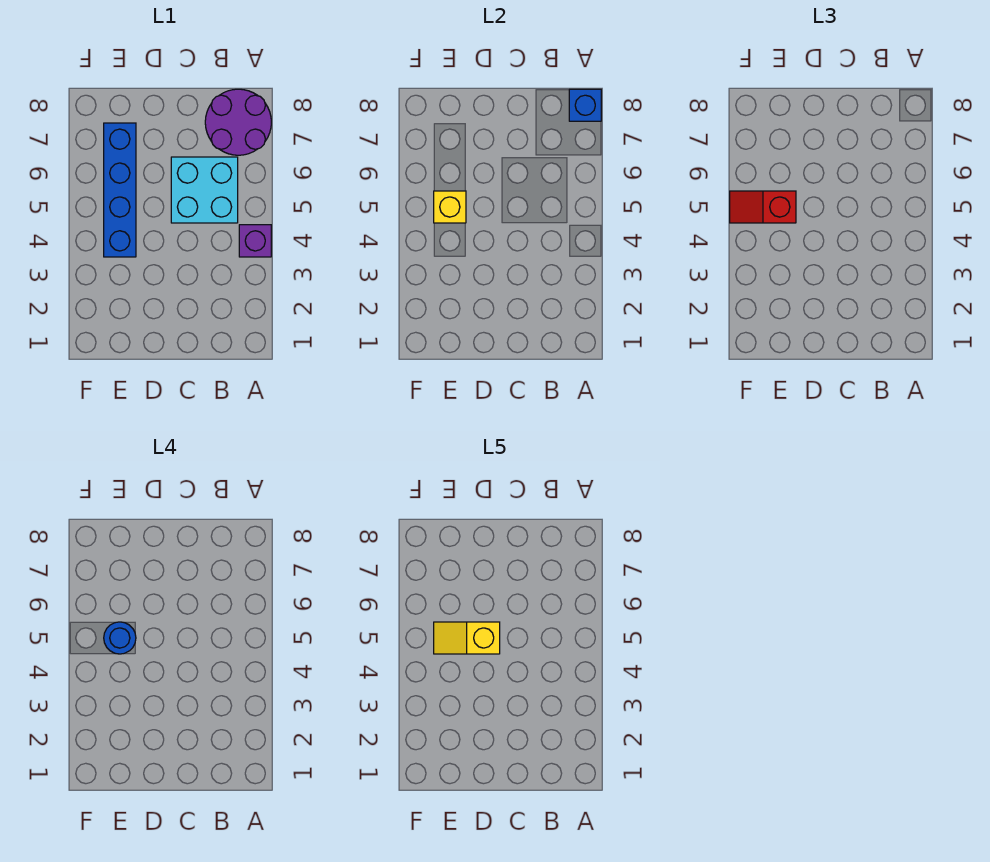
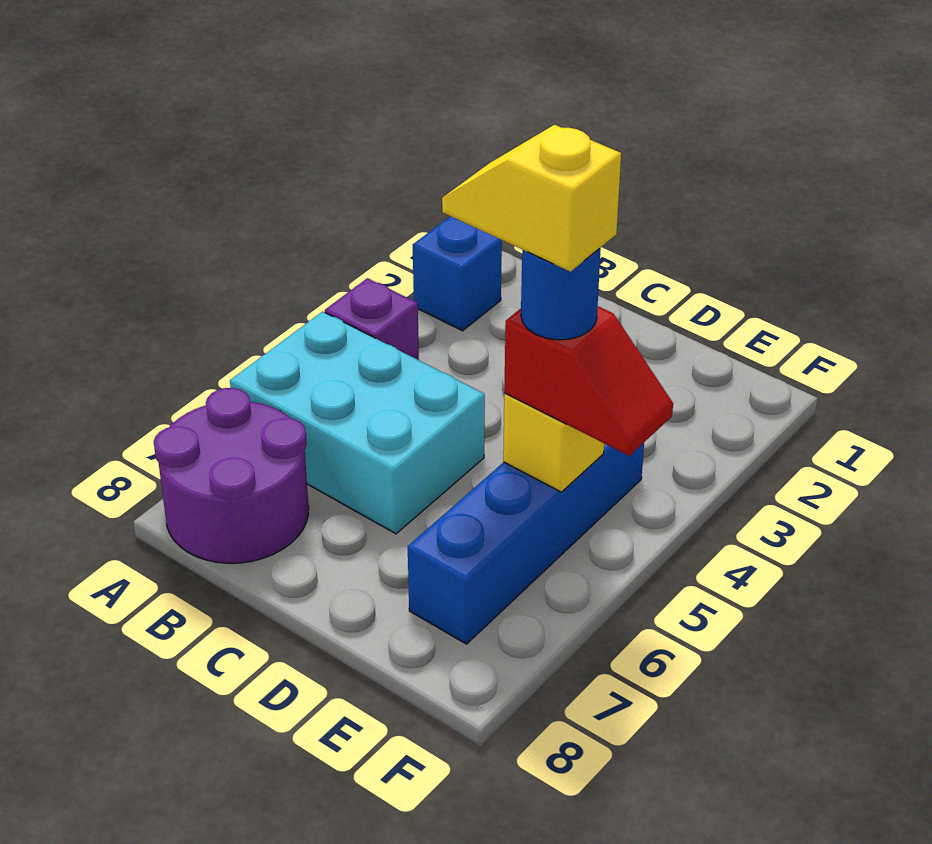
blue 1x1 brick [569,89,601,121] -> blue 1x1 brick moved to [413,216,502,331]
cyan 2x2 brick [171,157,238,223] -> cyan 2x3 brick [230,312,485,534]
yellow 1x2 slope [434,622,500,654] -> yellow 1x2 slope turned to [442,125,621,272]

